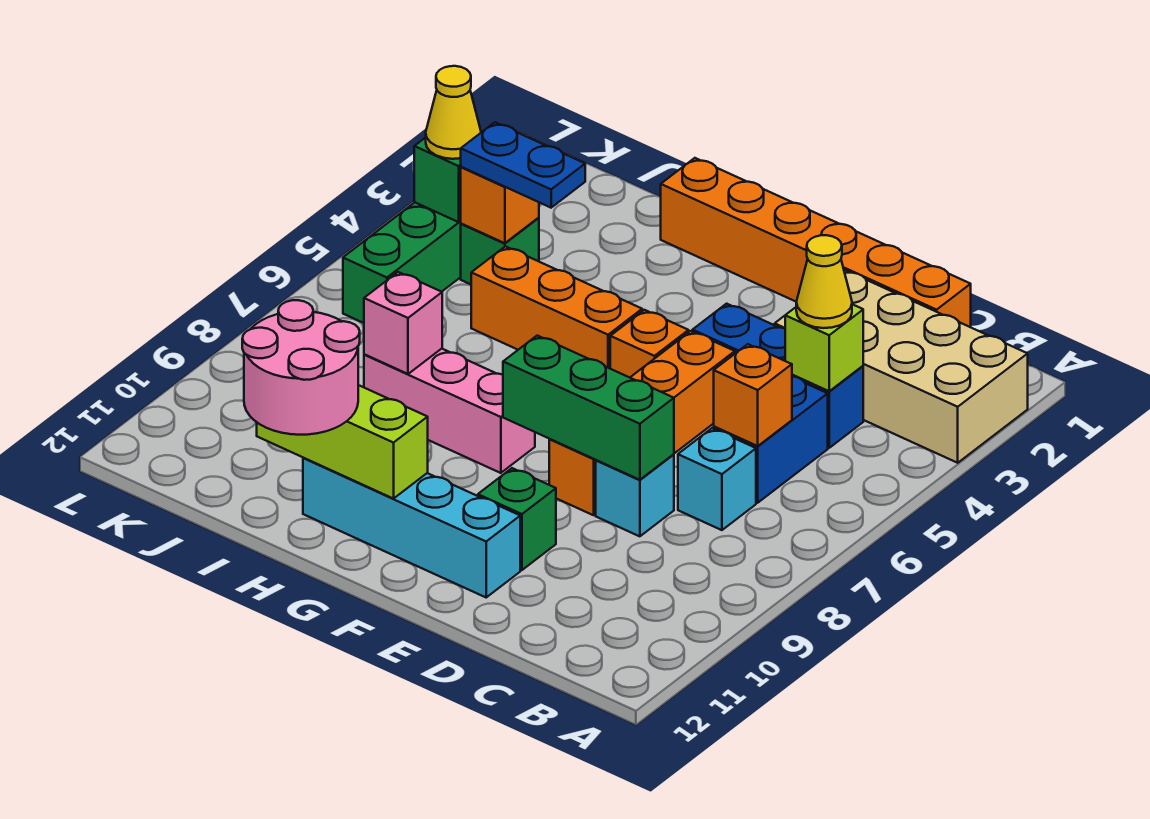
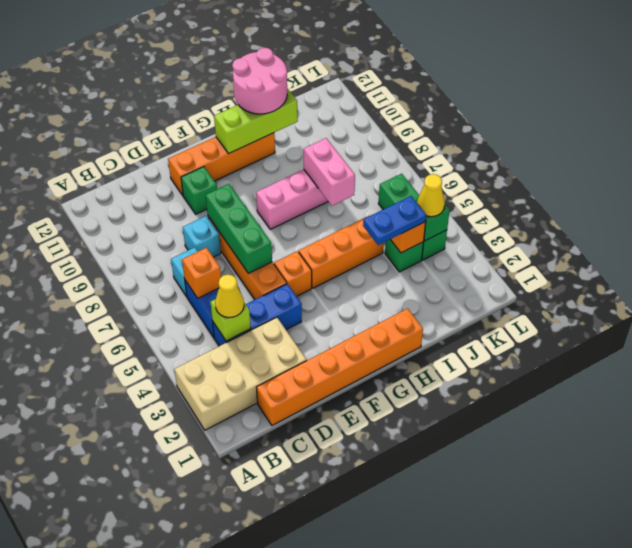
green 1x3 brick [503,336,674,480] -> green 1x3 brick turned to [205,184,272,274]
cyan 1x4 brick [303,458,520,597] -> orange 1x4 brick [168,133,275,195]
pink 1x1 brick [364,272,442,374] -> pink 1x2 brick [304,138,355,206]

